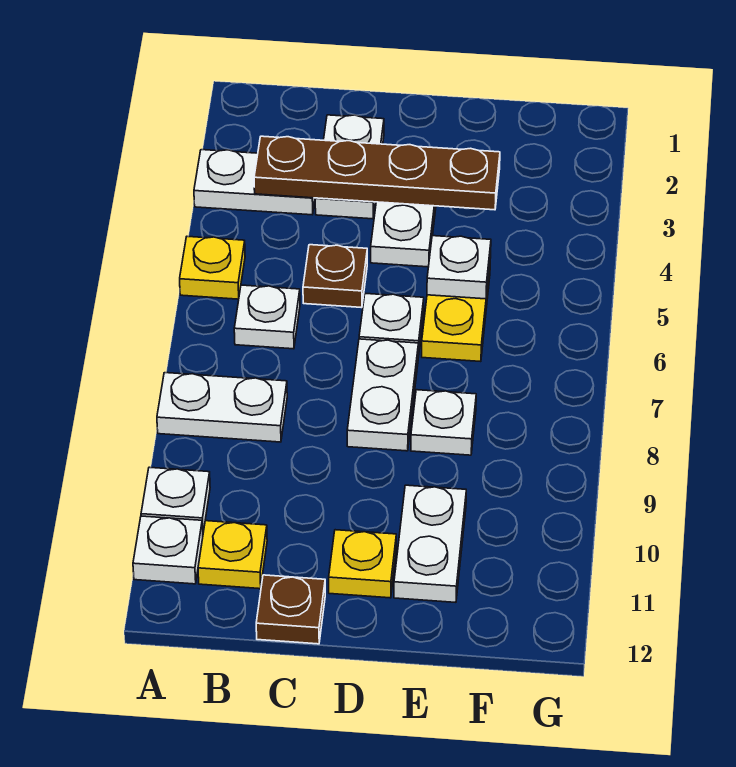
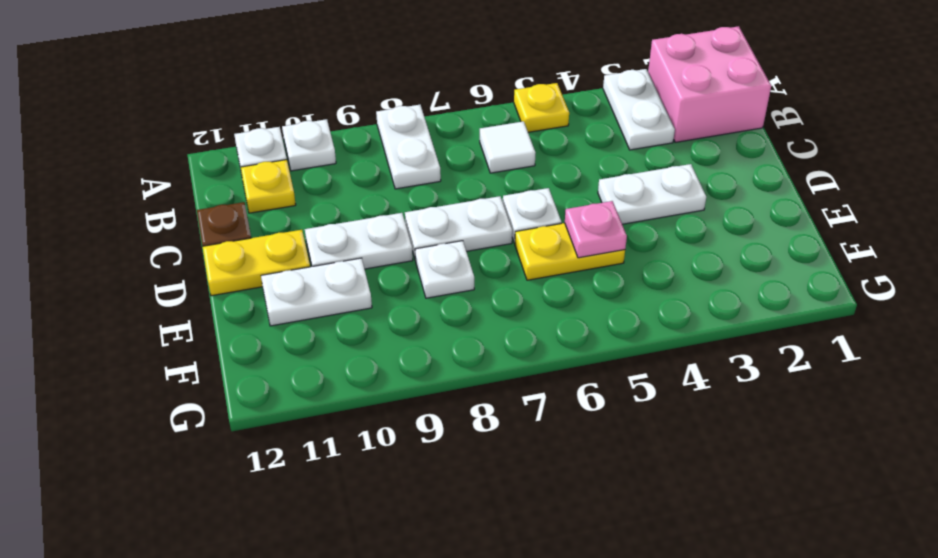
none -> pink 2x2 brick [648,26,771,142]
brown 1x4 plate [254,136,500,210] -> none
white 1x1 plate [234,285,300,349] -> white 1x1 tile [480,121,536,173]
white 1x2 plate [315,115,384,219] -> white 1x2 plate moved to [305,213,413,269]
brown 1x1 plate [303,245,367,308] -> none
yellow 1x1 plate [329,530,396,598] -> yellow 1x2 plate [203,230,310,296]
white 1x1 plate [427,236,491,299] -> pink 1x1 plate [565,201,627,258]

